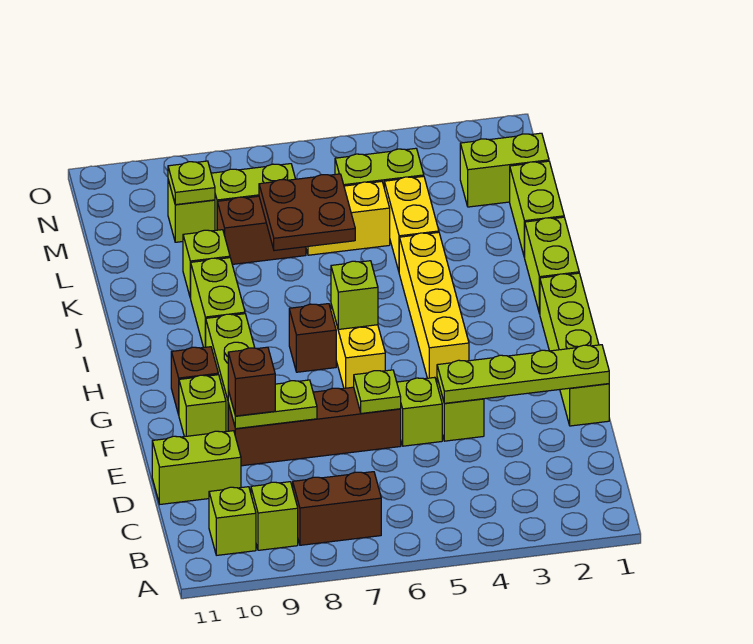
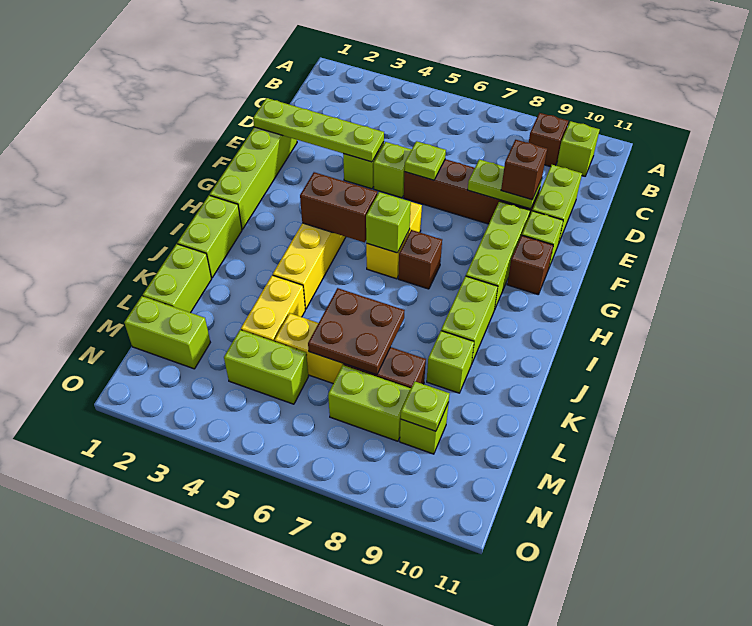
brown 1x2 brick [293,472,381,545] -> brown 1x2 brick moved to [300,172,377,242]
lime 1x1 brick [251,482,298,550] -> brown 1x1 brick [529,113,568,167]
lime 1x2 brick [152,431,241,504] -> lime 1x2 brick turned to [532,165,582,244]

